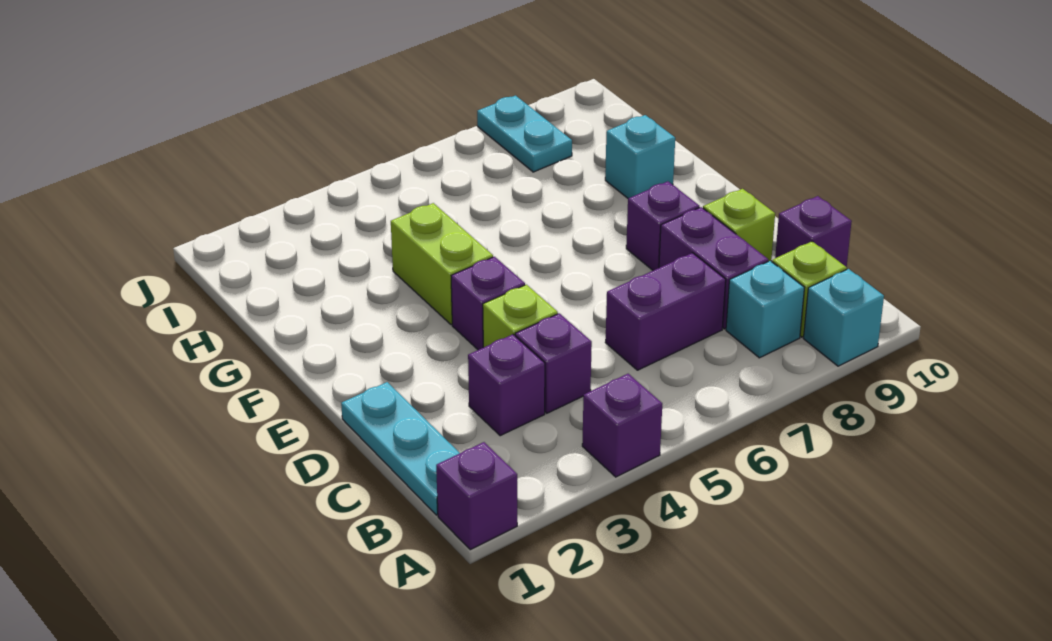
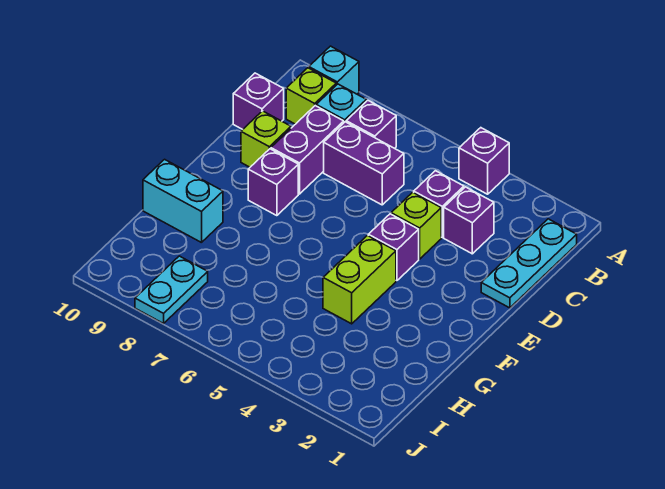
purple 1x1 brick [436,442,517,550] -> purple 1x1 brick moved to [346,101,396,148]
cyan 1x1 brick [605,115,675,198] -> cyan 1x2 brick [143,159,223,243]

